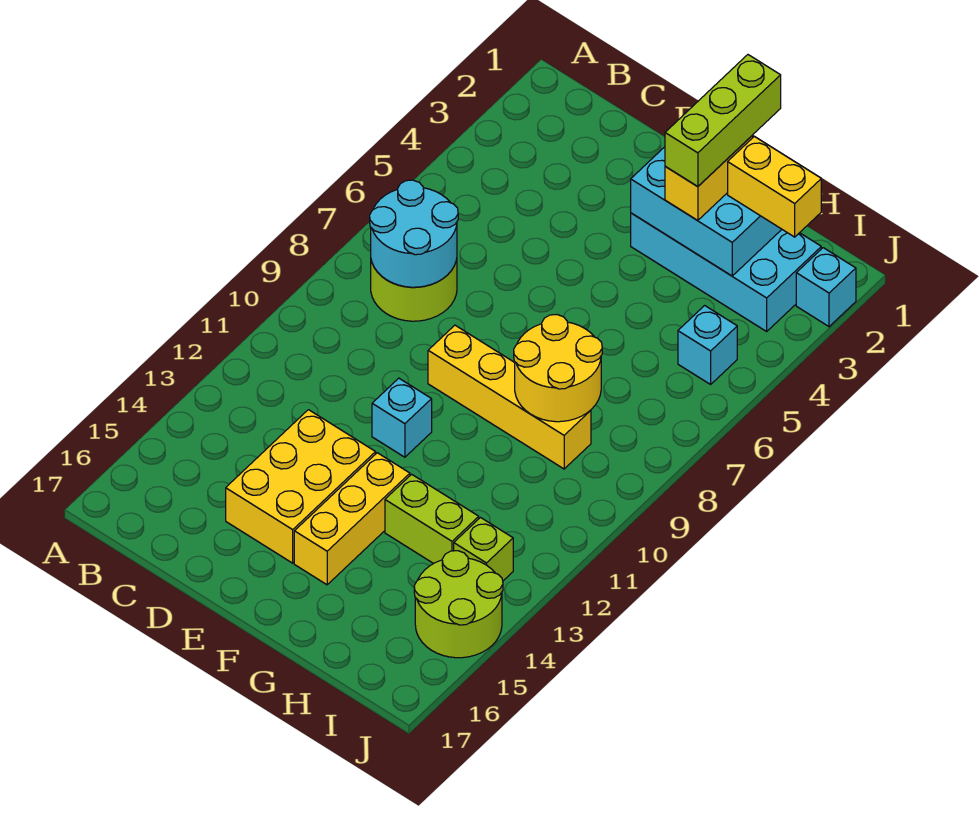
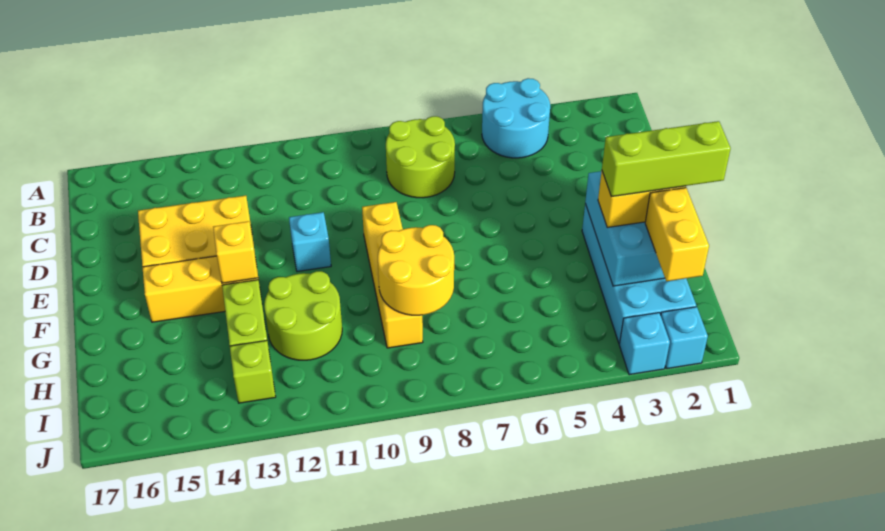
cyan 2x2 round brick [370,180,458,287] -> cyan 2x2 round brick moved to [482,78,550,158]
none -> yellow 1x1 brick [213,221,258,283]
cyan 1x1 brick [678,306,737,384] -> cyan 1x1 brick moved to [619,313,670,375]
lime 2x2 round brick [414,551,503,658] -> lime 2x2 round brick moved to [264,271,342,360]

